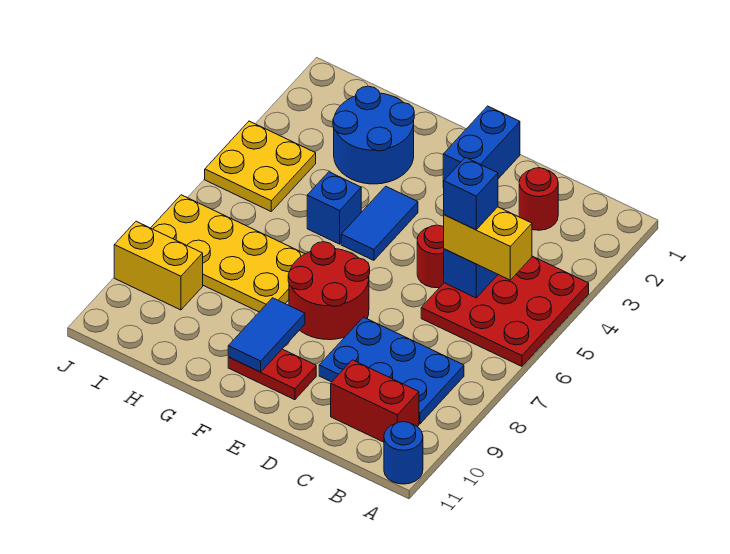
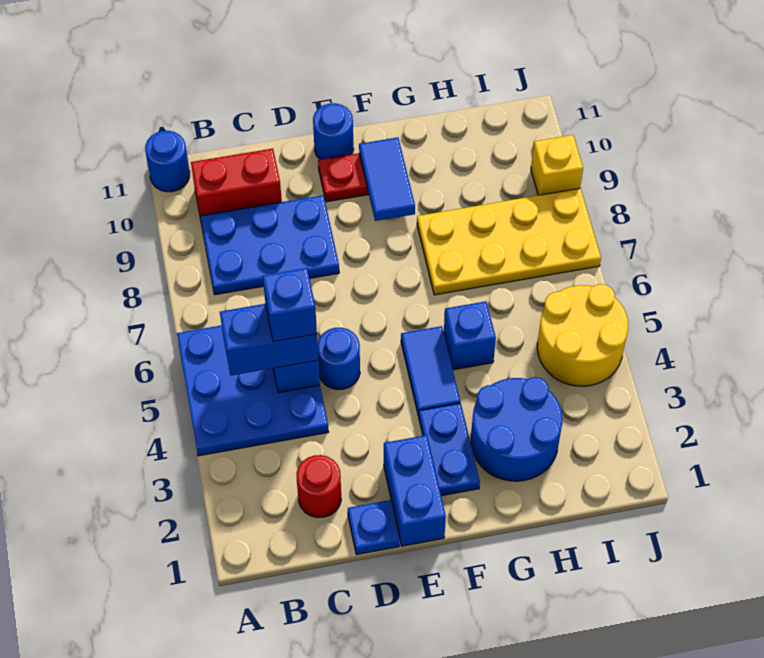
red 3x3 plate [421,256,589,366] -> blue 3x3 plate [177,325,329,456]
yellow 1x2 brick [444,207,532,280] -> blue 1x2 brick [220,304,318,375]
none -> blue 1x1 plate [348,500,399,555]
red 1x1 round brick [417,225,444,288] -> blue 1x1 round brick [318,328,360,390]
red 2x2 round brick [288,242,370,340] -> none
none -> blue 1x1 round brick [313,103,354,160]
none -> blue 1x2 plate [419,403,480,496]
yellow 2x2 plate [205,121,316,211] -> yellow 2x2 round brick [537,284,628,386]
yellow 1x2 brick [114,221,203,310] -> yellow 1x1 brick [531,135,583,195]

